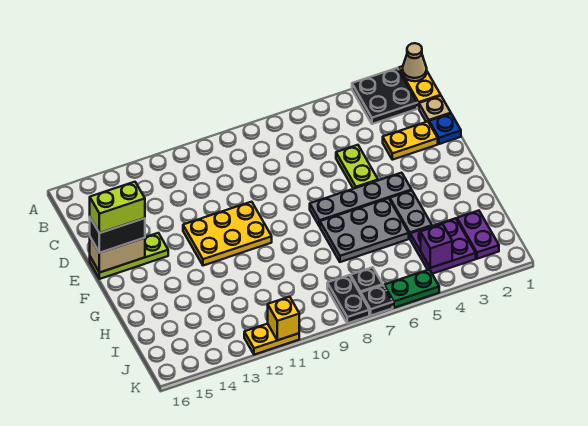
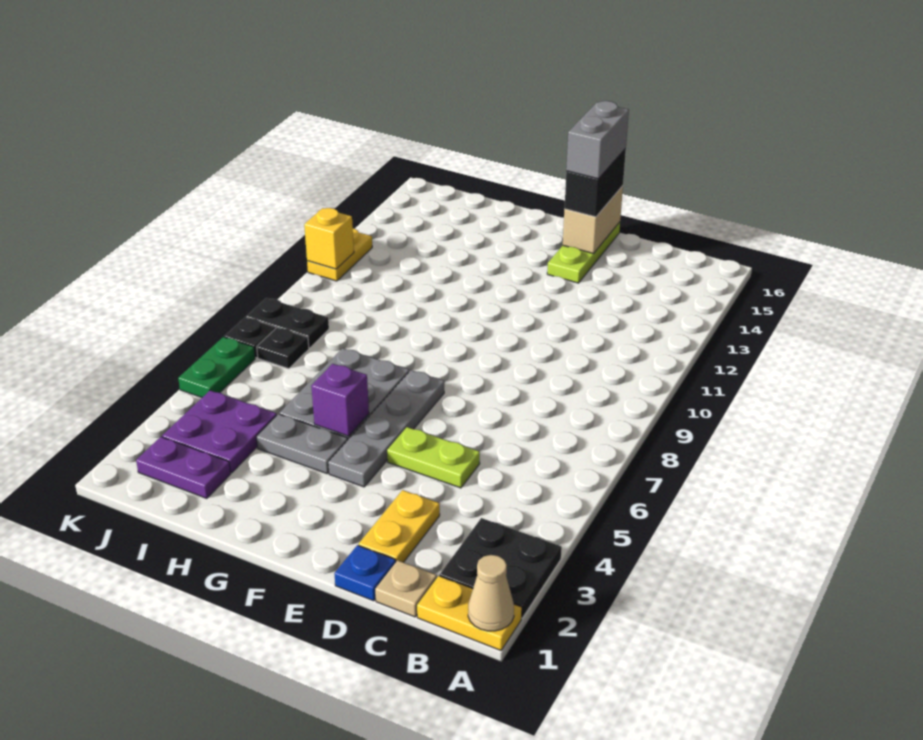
yellow 2x3 plate [183,202,272,266] -> none
lime 1x2 brick [90,182,145,233] -> grey 1x2 brick [566,101,629,179]
purple 1x1 brick [421,224,452,268] -> purple 1x1 brick moved to [311,364,369,436]

